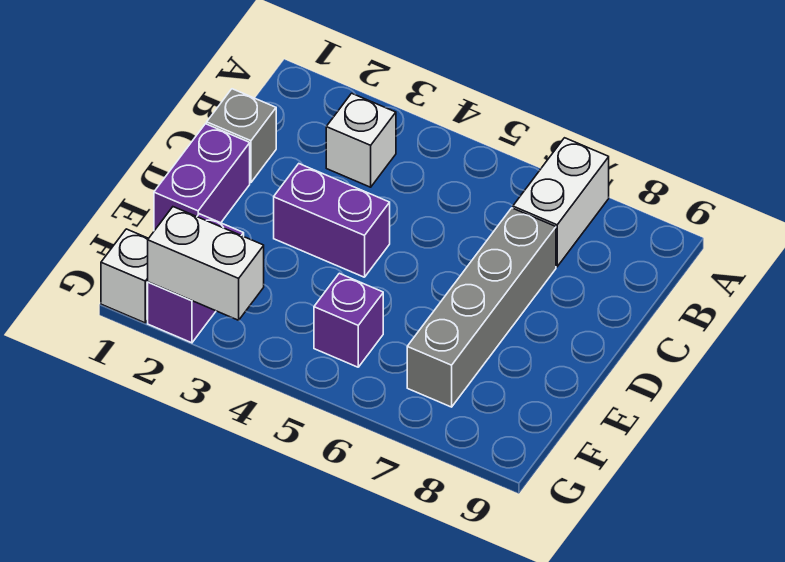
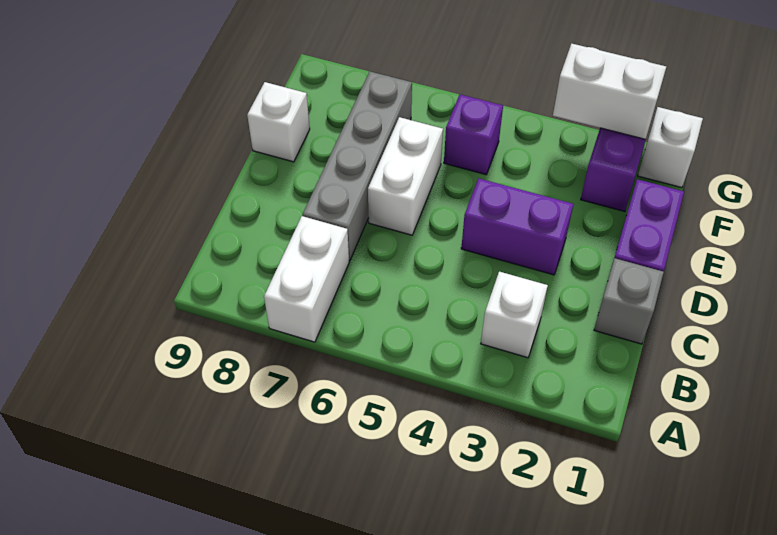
none -> white 1x2 brick [368,117,443,235]
none -> white 1x1 brick [247,82,310,162]

